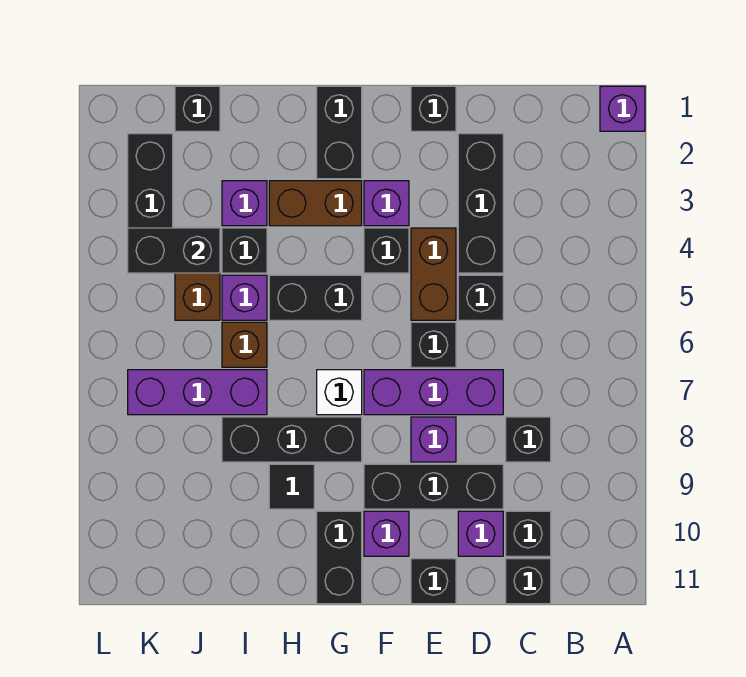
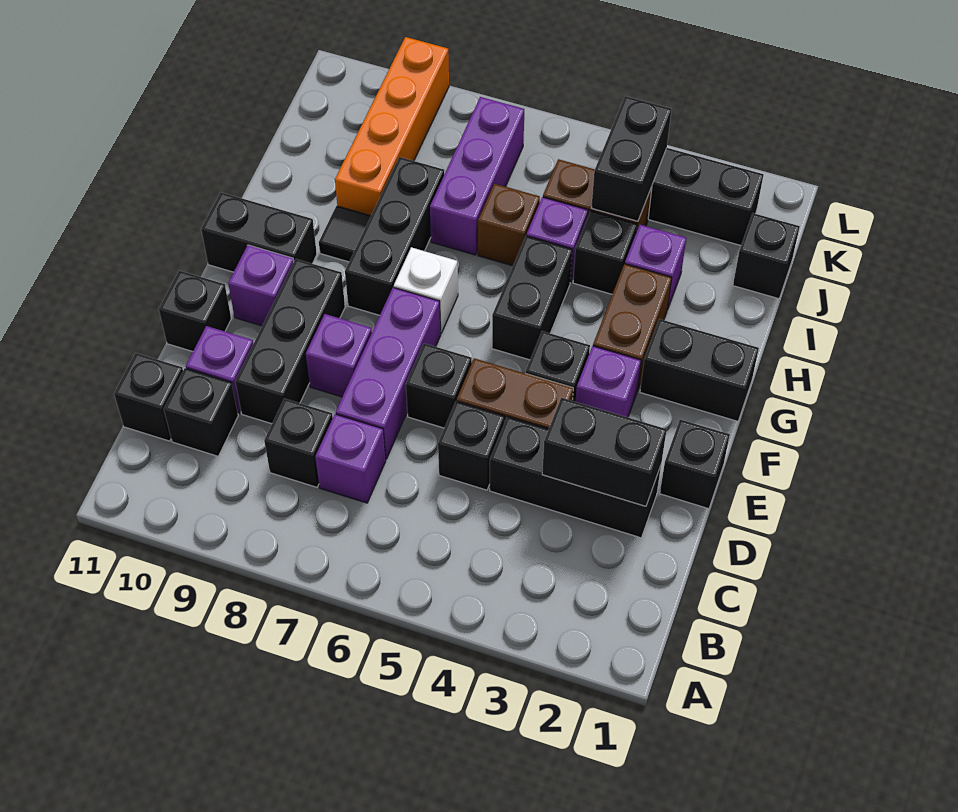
purple 1x1 brick [600,86,645,131] -> purple 1x1 brick moved to [315,414,386,503]
none -> black 1x2 brick [542,398,667,506]
none -> orange 1x4 brick [335,37,449,216]

